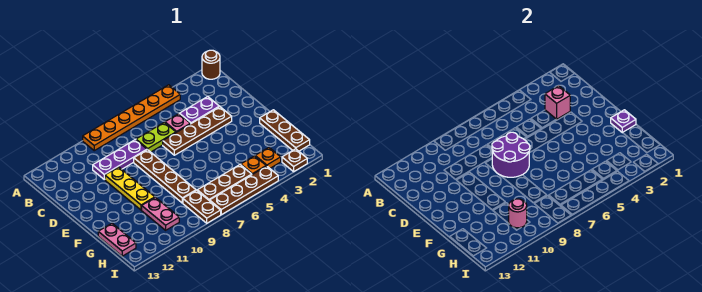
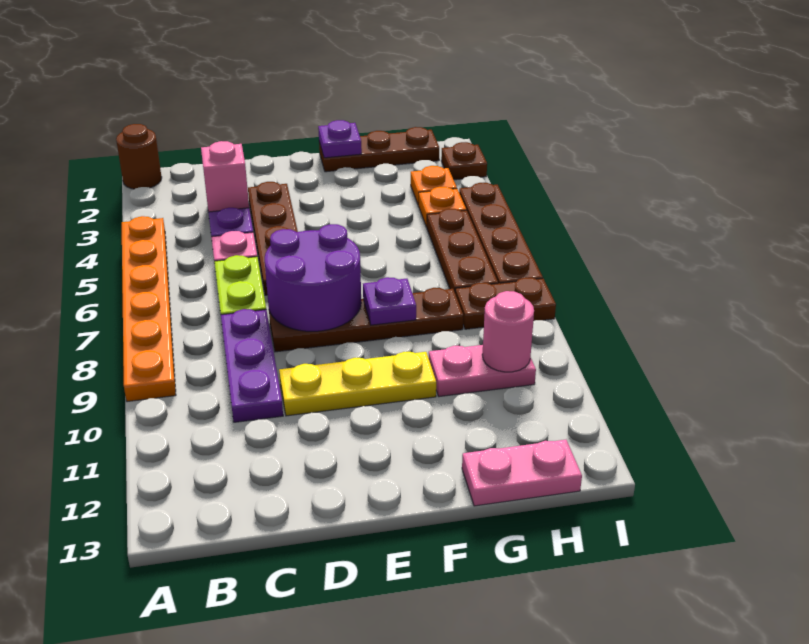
none -> purple 1x1 plate [363,277,416,325]

